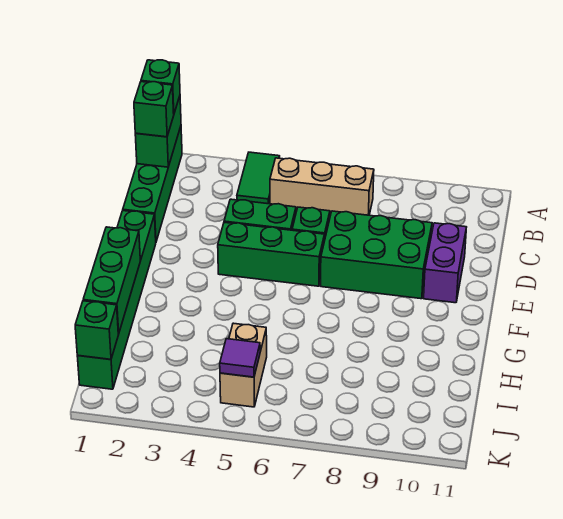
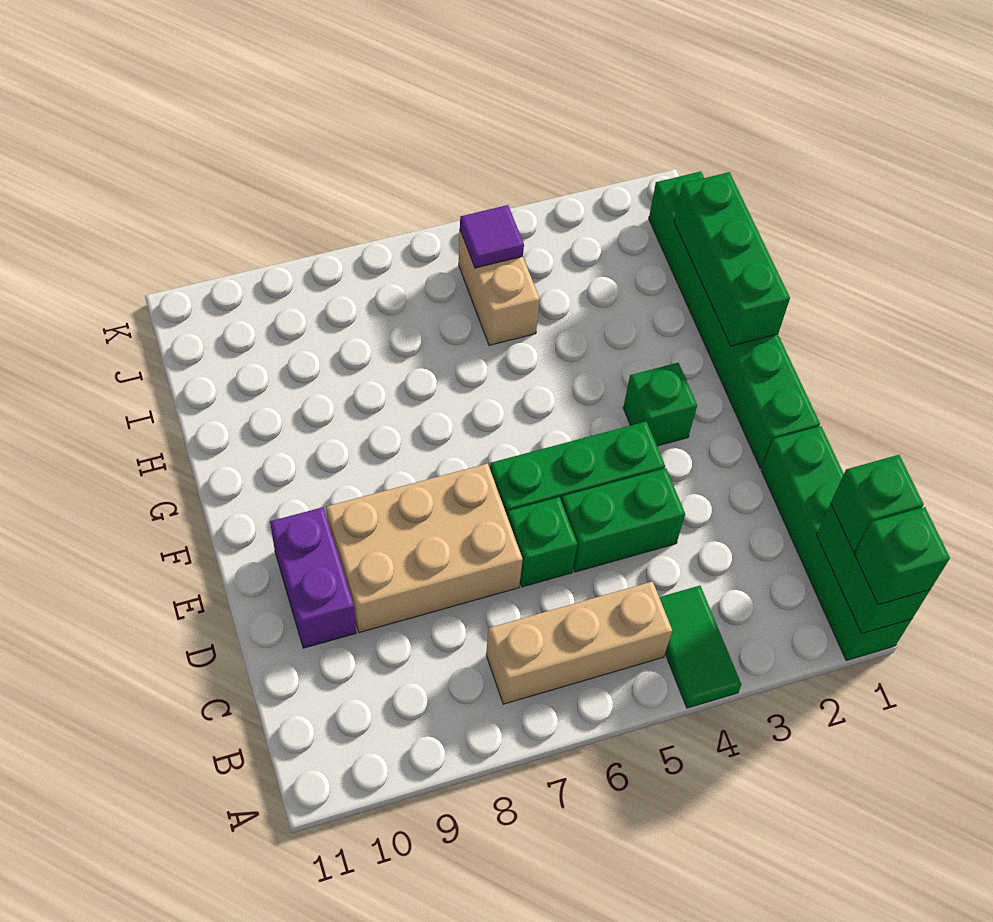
green 2x3 brick [321,211,432,299] -> tan 2x3 brick [326,464,523,633]
green 1x1 brick [75,301,118,359] -> green 1x1 brick moved to [623,363,697,446]

